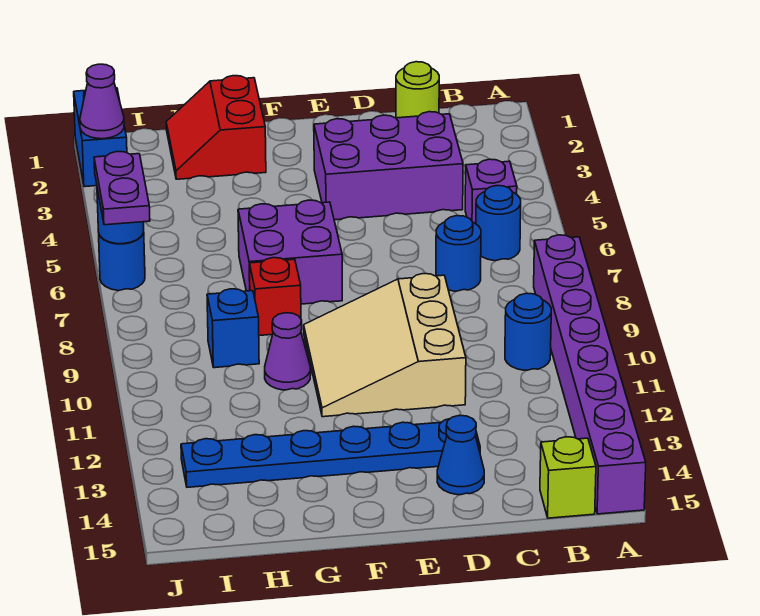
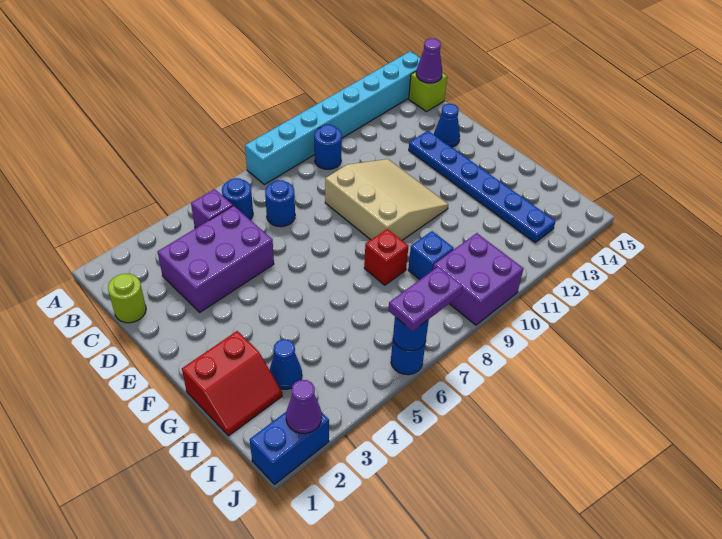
purple 1x8 brick [534,235,646,514] -> cyan 1x8 brick [245,52,421,185]
purple 2x3 brick [314,112,463,220] -> purple 2x3 brick turned to [158,206,274,312]
tan 3x3 slope [304,274,466,417] -> tan 3x3 slope turned to [325,159,448,240]
purple 2x2 brick [238,200,342,304] -> purple 2x2 brick moved to [433,233,524,325]
purple 1x1 cone [265,313,311,390] -> purple 1x1 cone moved to [416,39,442,83]
none -> blue 1x1 cone [270,339,302,389]

